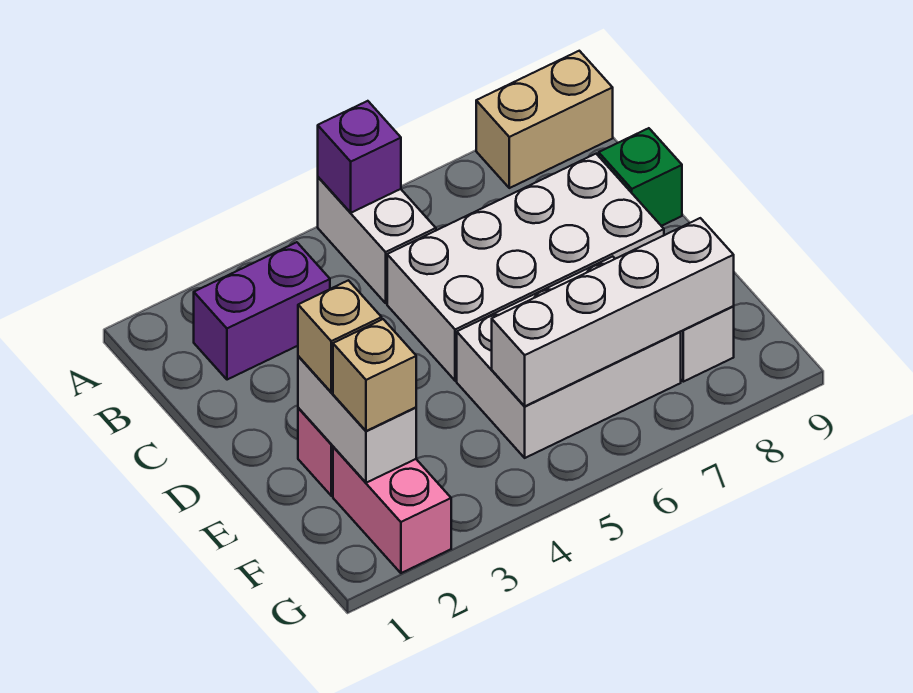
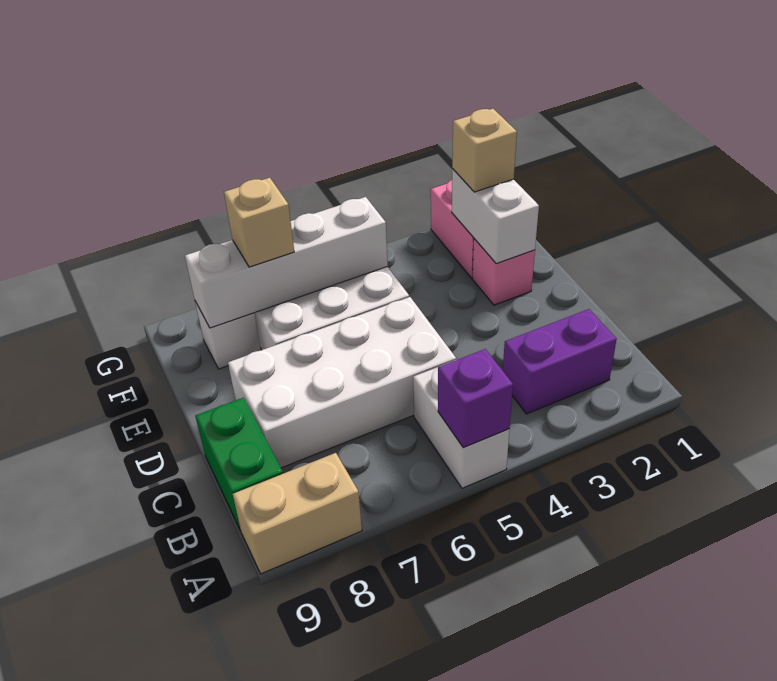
green 1x1 brick [599,128,682,226] -> green 1x2 brick [196,398,283,531]
tan 1x1 brick [298,280,382,392] -> tan 1x1 brick moved to [224,178,294,267]

